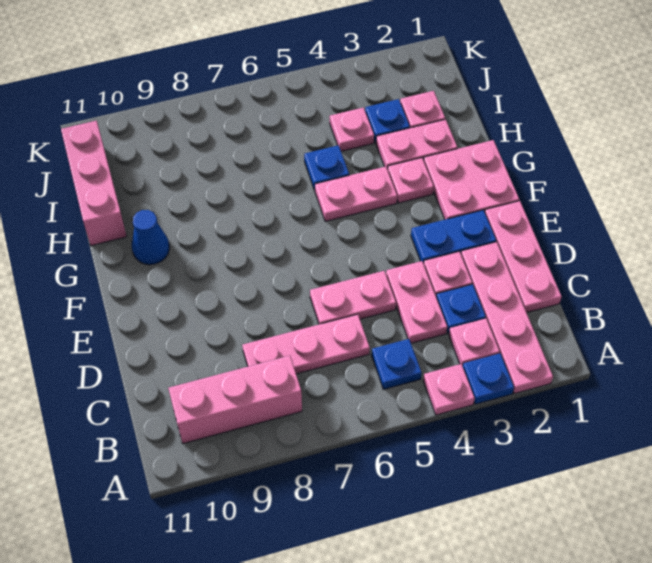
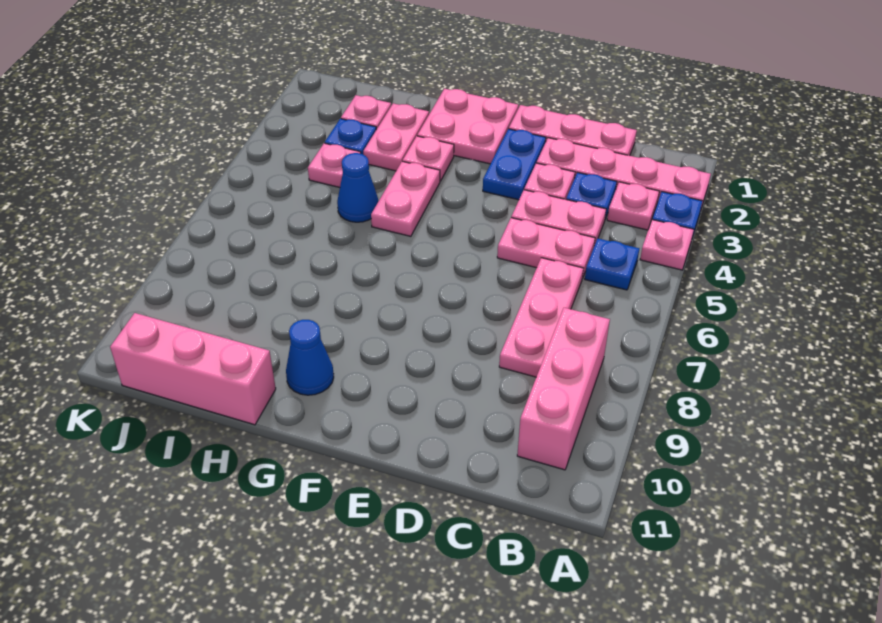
pink 1x2 plate [310,271,396,324] -> pink 1x2 plate turned to [497,218,595,279]
blue 1x1 plate [304,145,349,190] -> blue 1x1 cone [337,153,378,222]

